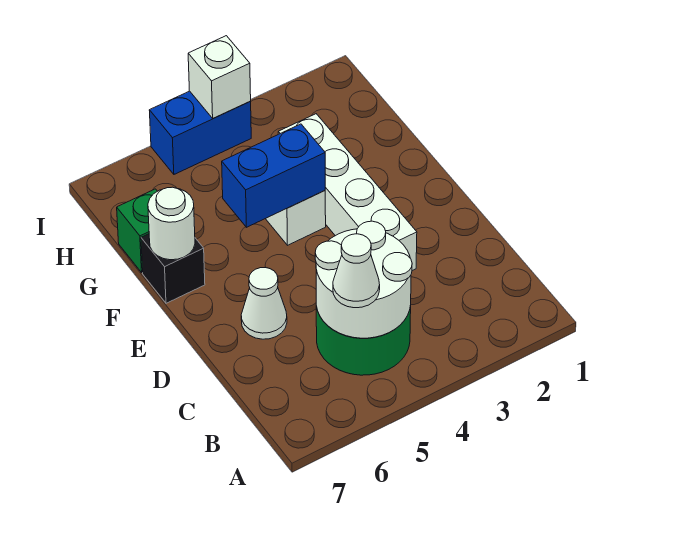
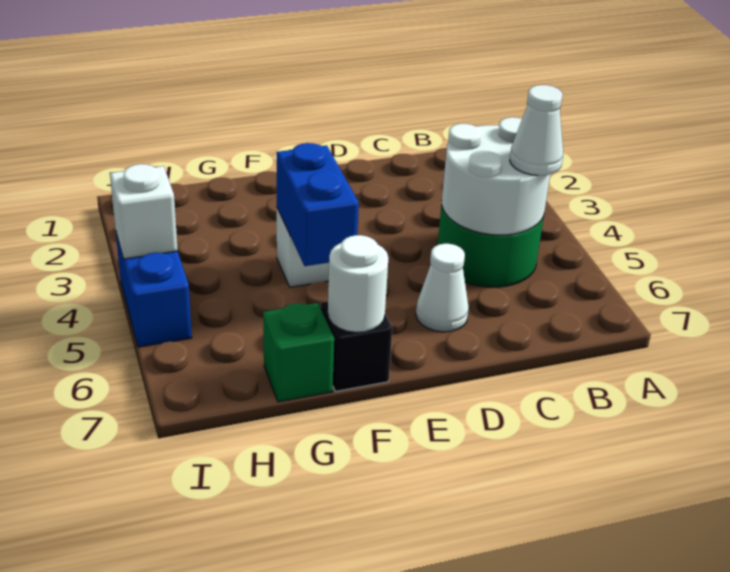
white 1x4 brick [278,114,417,271] -> none

